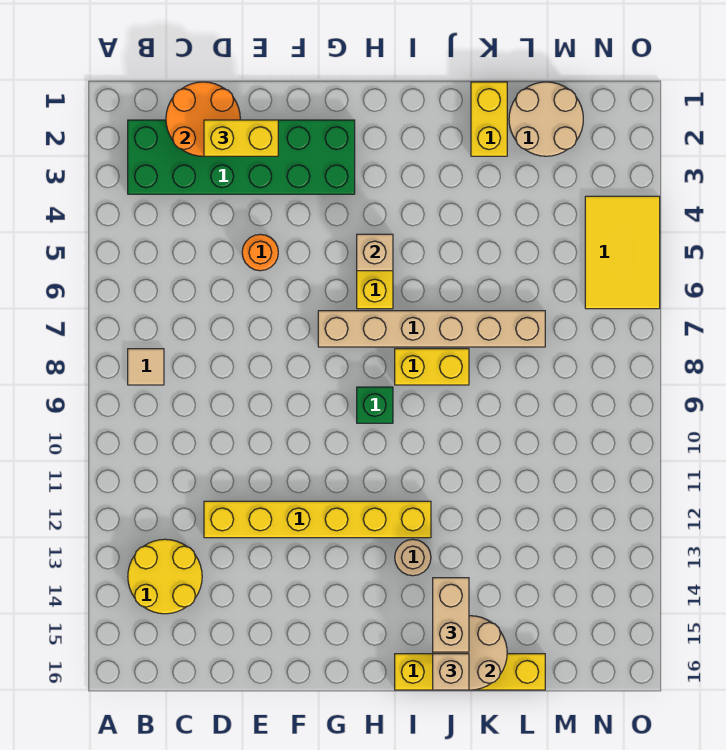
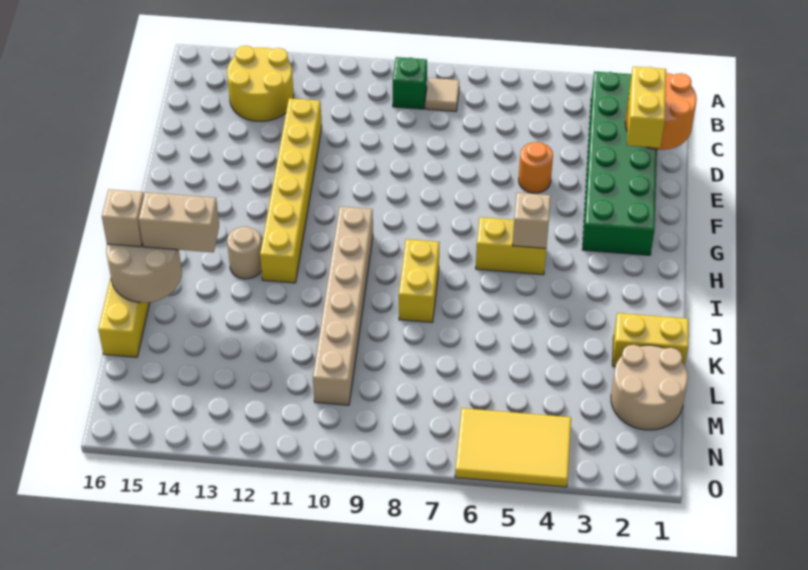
tan 1x6 brick [318,311,545,347] -> tan 1x6 brick moved to [313,207,373,405]
green 1x1 brick [357,387,393,423] -> green 1x1 brick moved to [393,57,427,109]

